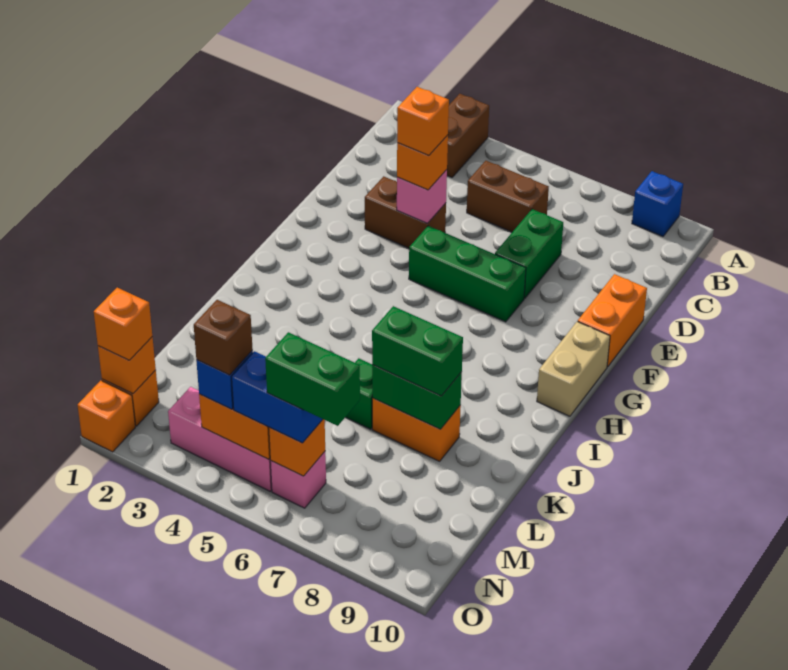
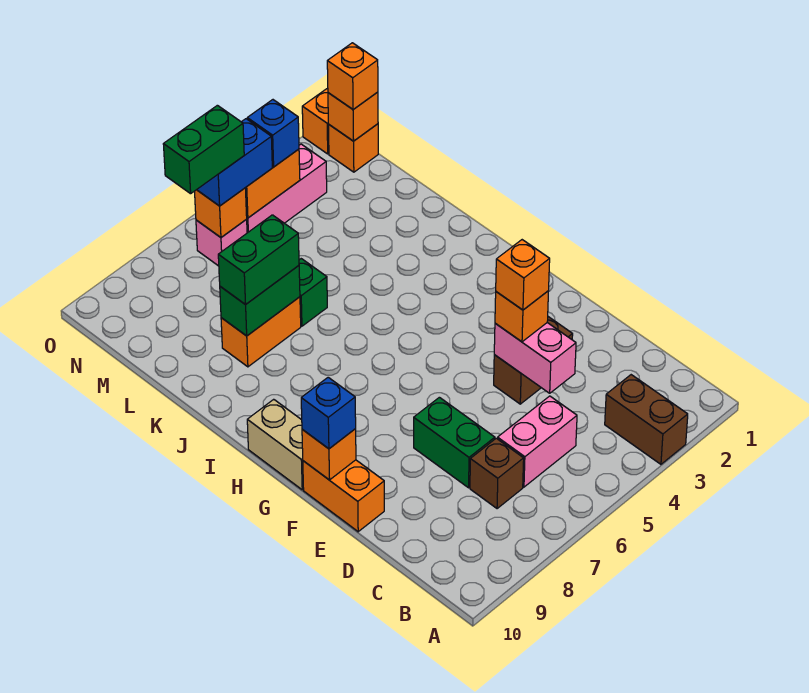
blue 1x1 brick [632,171,683,236] -> blue 1x1 brick moved to [301,377,356,449]
brown 1x2 brick [467,161,549,232] -> pink 1x2 brick [498,396,577,487]
pink 1x1 brick [397,170,447,223] -> pink 1x2 brick [494,323,576,393]
green 1x3 brick [409,226,526,322] -> none
none -> orange 1x1 brick [302,429,356,480]
brown 1x1 brick [194,300,253,375] -> brown 1x1 brick moved to [470,438,524,509]

